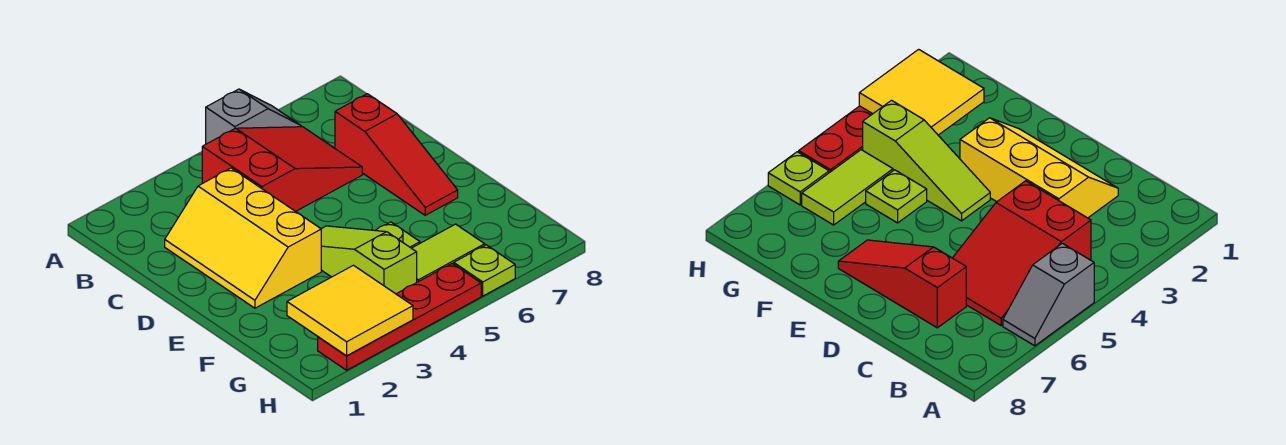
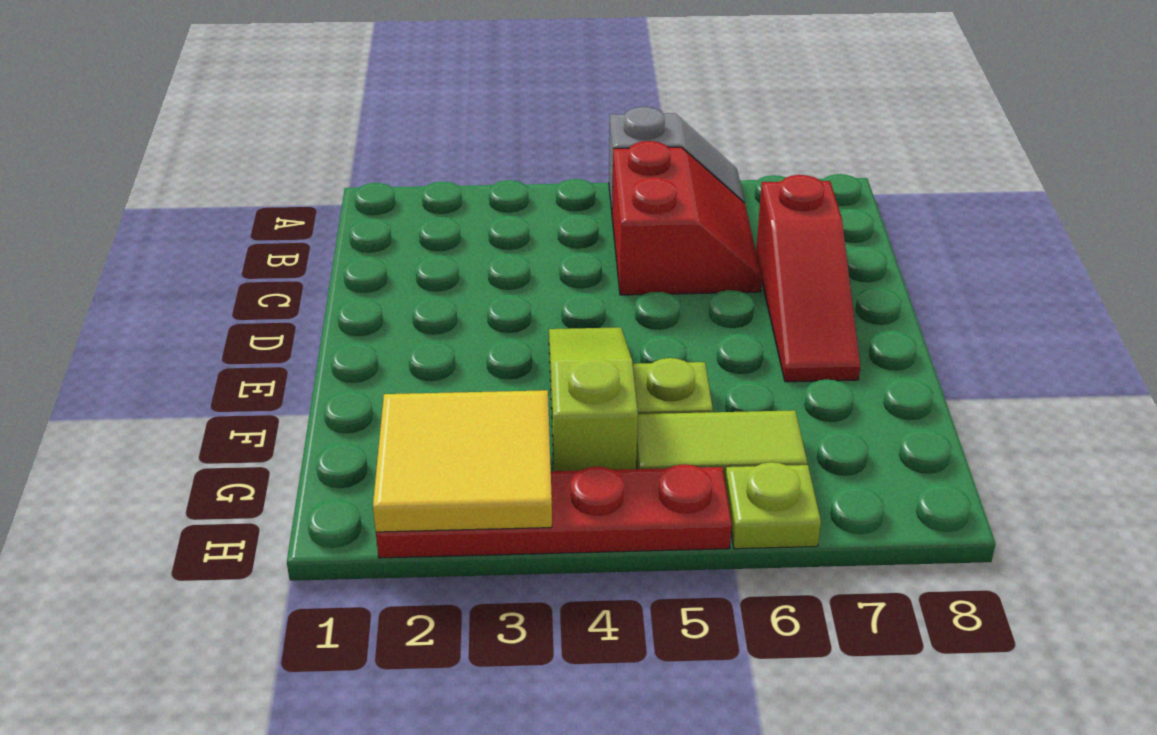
red 2x3 slope [202,127,362,211] -> red 2x2 slope [612,141,762,295]
yellow 2x3 slope [165,168,321,308] -> none

